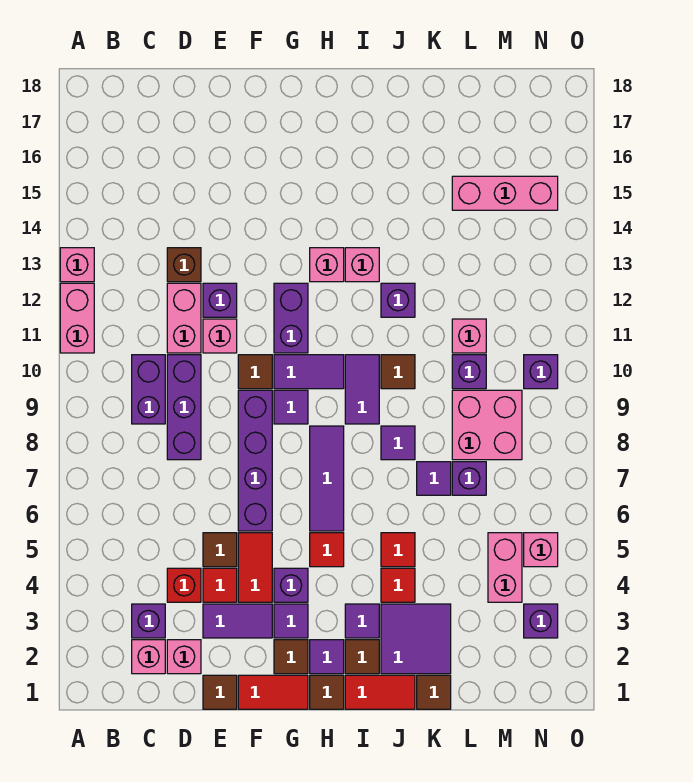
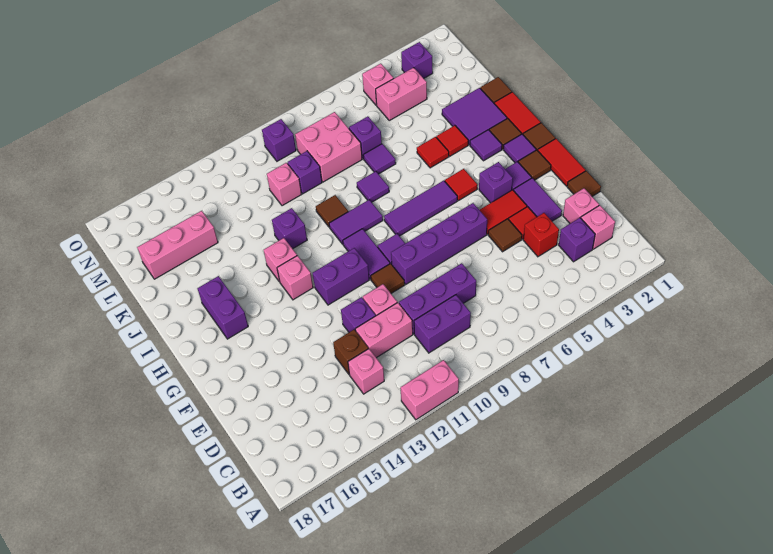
pink 1x1 brick [60,248,94,282] -> pink 1x1 brick moved to [348,349,384,394]
none -> purple 1x2 brick [197,276,248,339]
pink 1x3 brick [452,176,558,210] -> pink 1x3 brick turned to [137,211,218,279]

